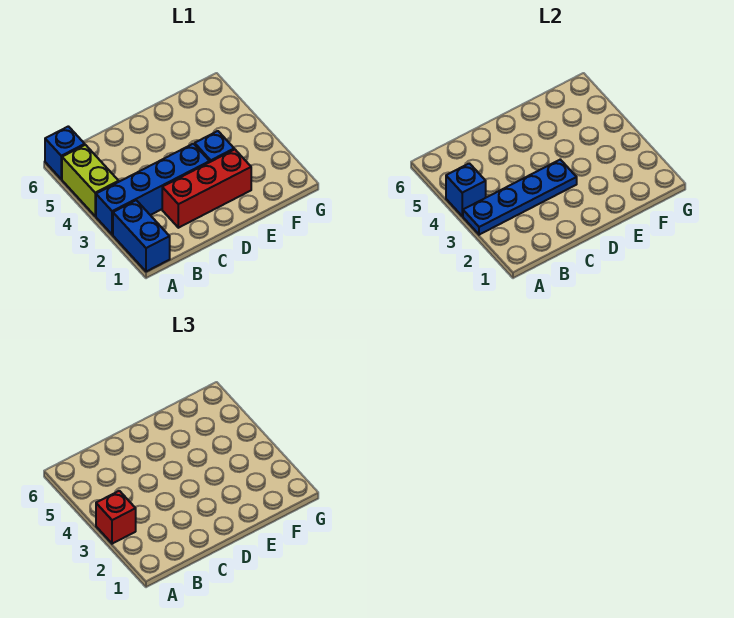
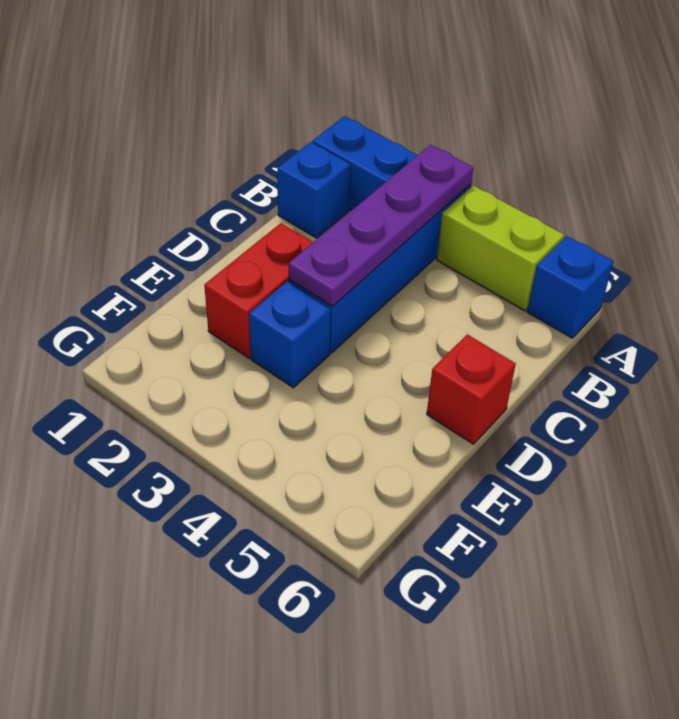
blue 1x4 plate [463,160,577,235] -> purple 1x4 plate [289,145,473,306]
red 1x1 brick [96,491,136,544] -> red 1x1 brick moved to [427,335,516,444]
blue 1x1 brick [446,163,486,216] -> blue 1x1 brick moved to [277,142,351,238]
red 1x3 brick [162,149,251,228] -> red 1x2 brick [204,223,313,358]

